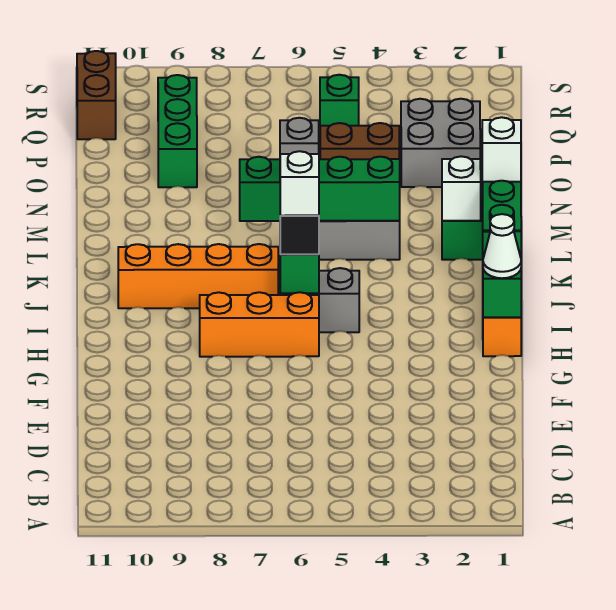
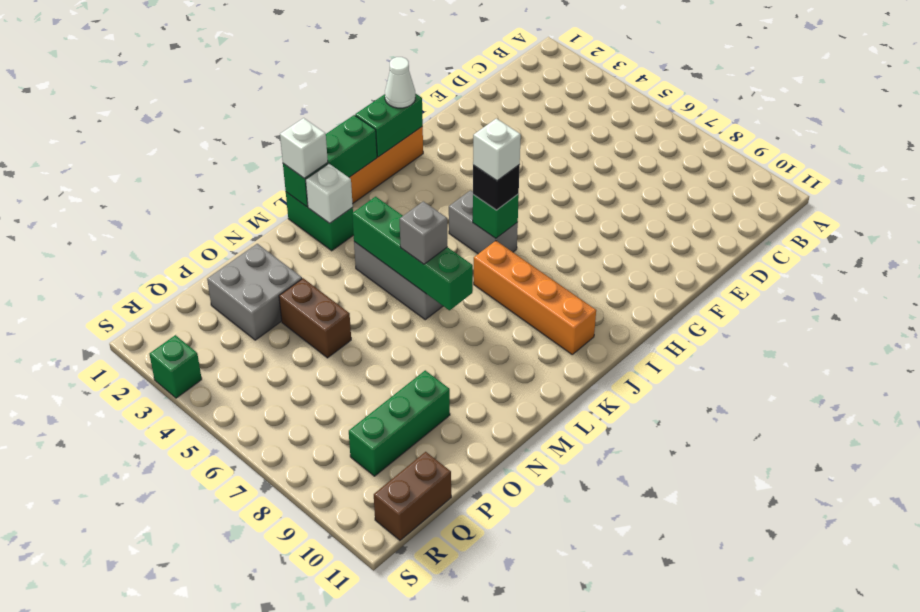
orange 1x3 brick [200,292,319,357] -> none
green 1x1 brick [320,75,359,126] -> green 1x1 brick moved to [150,335,202,398]

